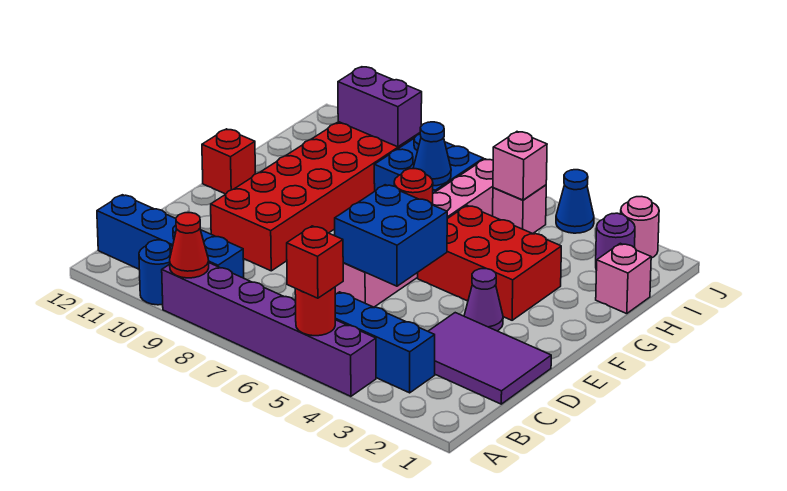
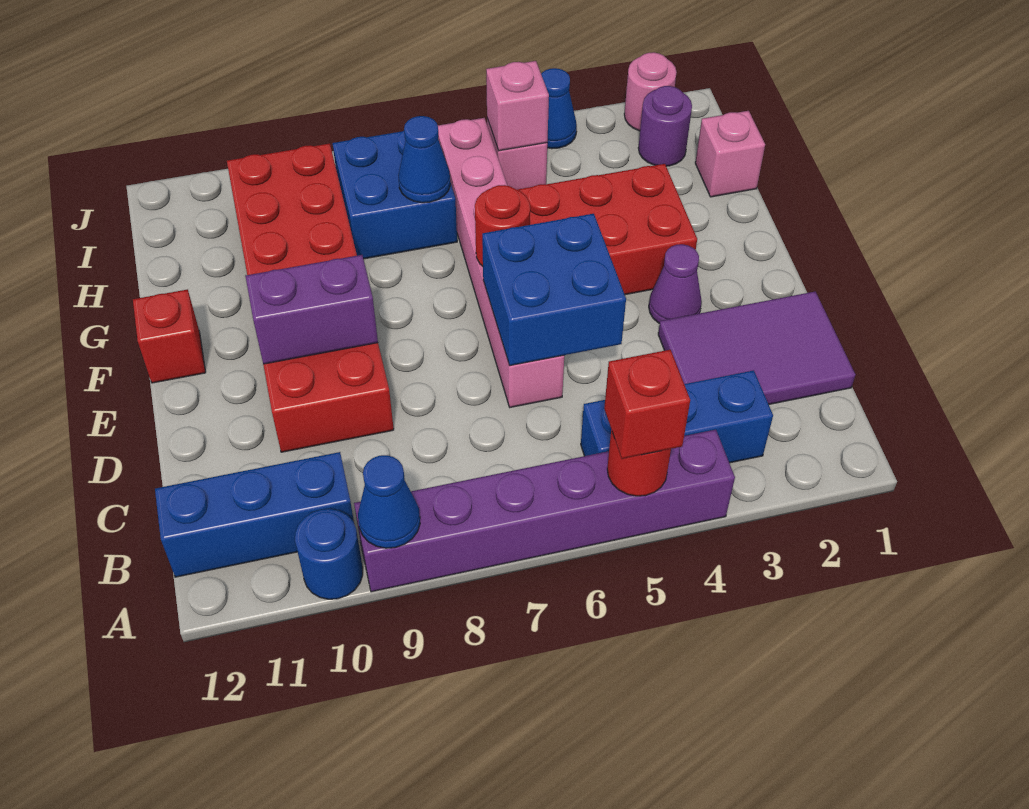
red 1x1 cone [170,213,209,278] -> blue 1x1 cone [358,455,420,548]
blue 1x4 brick [97,195,244,278] -> blue 1x3 brick [155,452,354,577]
purple 1x2 brick [338,67,422,147] -> purple 1x2 brick moved to [245,255,378,364]

